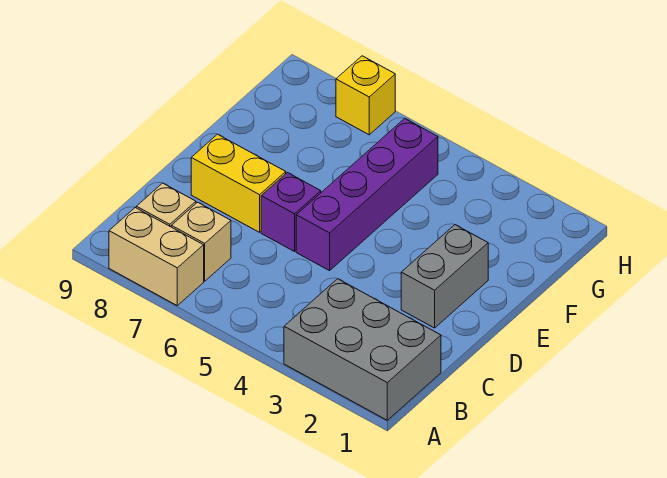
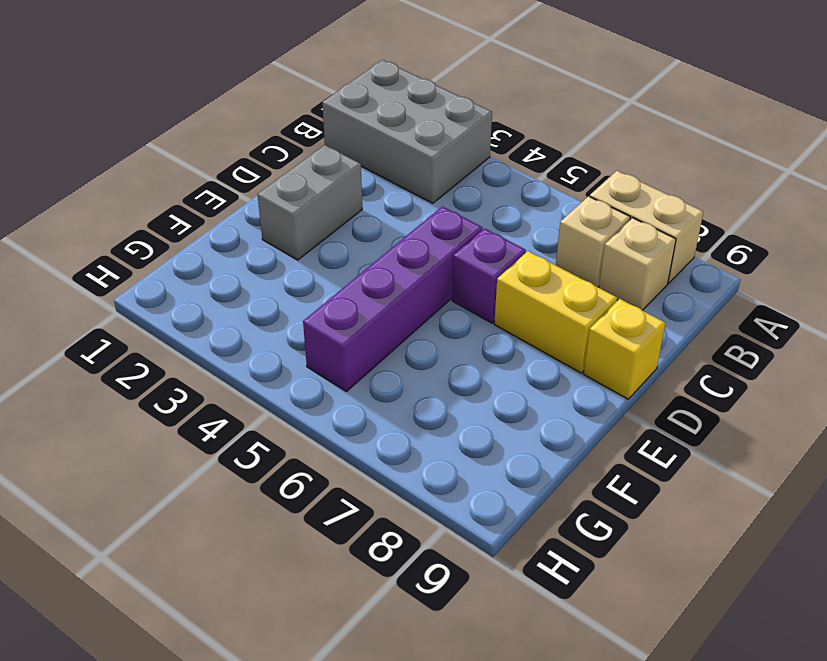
yellow 1x1 brick [336,56,395,135] -> yellow 1x1 brick moved to [584,299,666,399]

